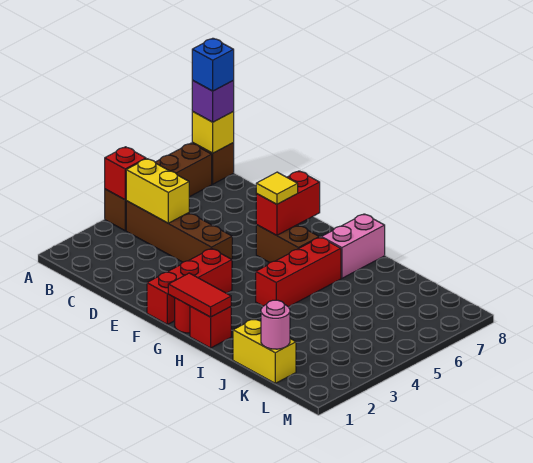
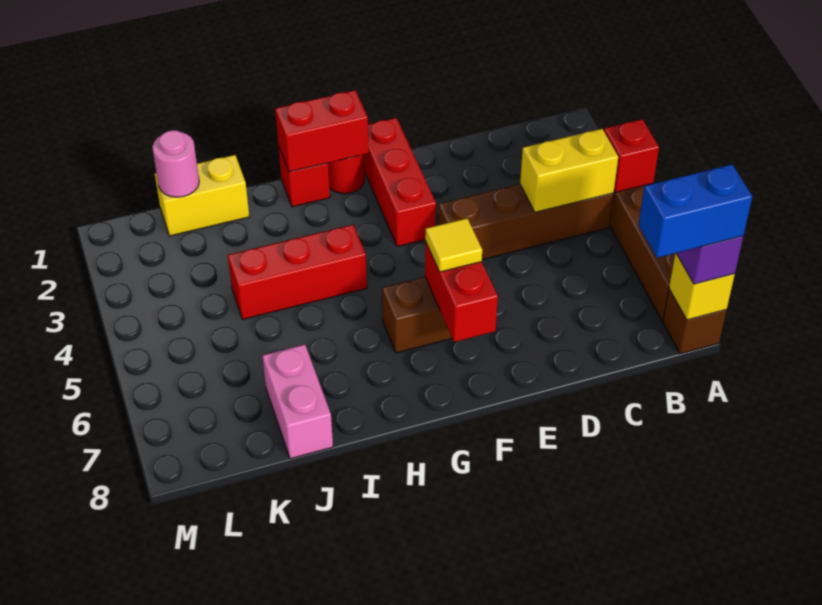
blue 1x1 brick [192,38,234,91] -> blue 1x2 brick [639,164,752,258]
red 1x2 tile [168,273,231,317] -> red 1x2 brick [275,90,369,172]
red 1x3 brick [256,237,341,307] -> red 1x3 brick turned to [228,225,367,319]
pink 1x2 brick [321,214,385,278] -> pink 1x2 brick moved to [262,344,333,459]

